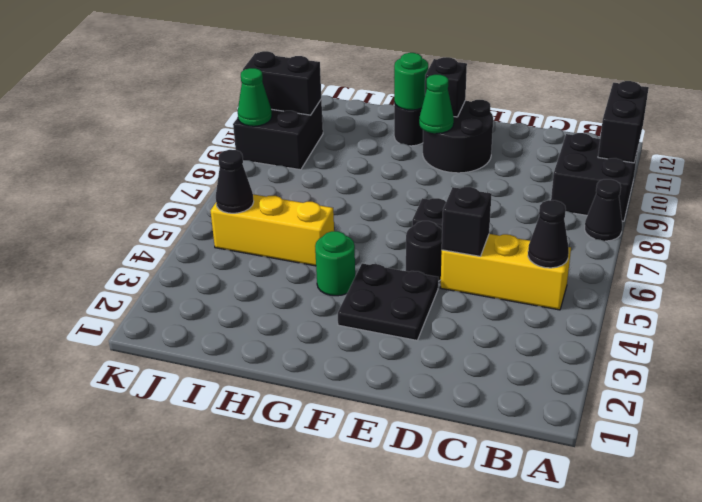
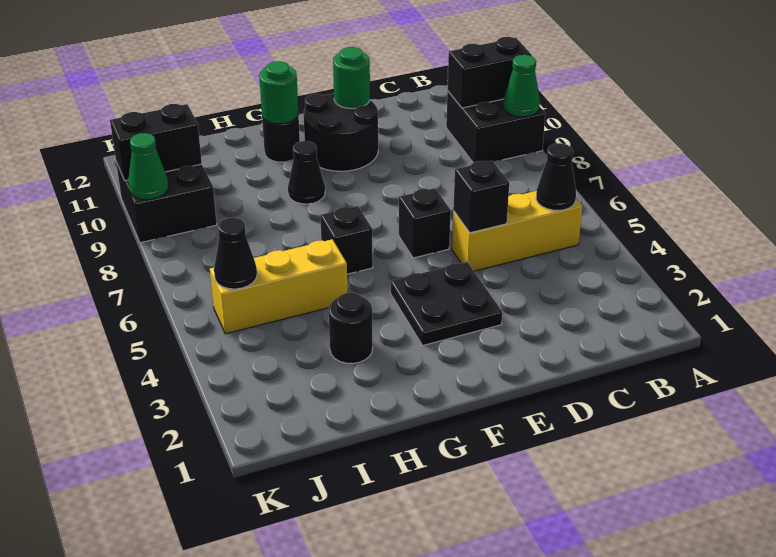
black 1x1 cone [585,179,622,241] -> black 1x1 cone moved to [288,141,325,204]
black 1x2 brick [598,81,649,163] -> black 1x2 brick turned to [447,37,532,108]
black 1x1 round brick [406,221,442,281] -> black 1x1 round brick moved to [329,293,373,364]
green 1x1 cone [419,75,454,133] -> green 1x1 cone moved to [503,55,540,117]
black 1x1 brick [425,57,467,117] -> black 1x1 brick moved to [320,206,373,274]
green 1x1 round brick [315,231,355,296] -> green 1x1 round brick moved to [333,47,370,109]

